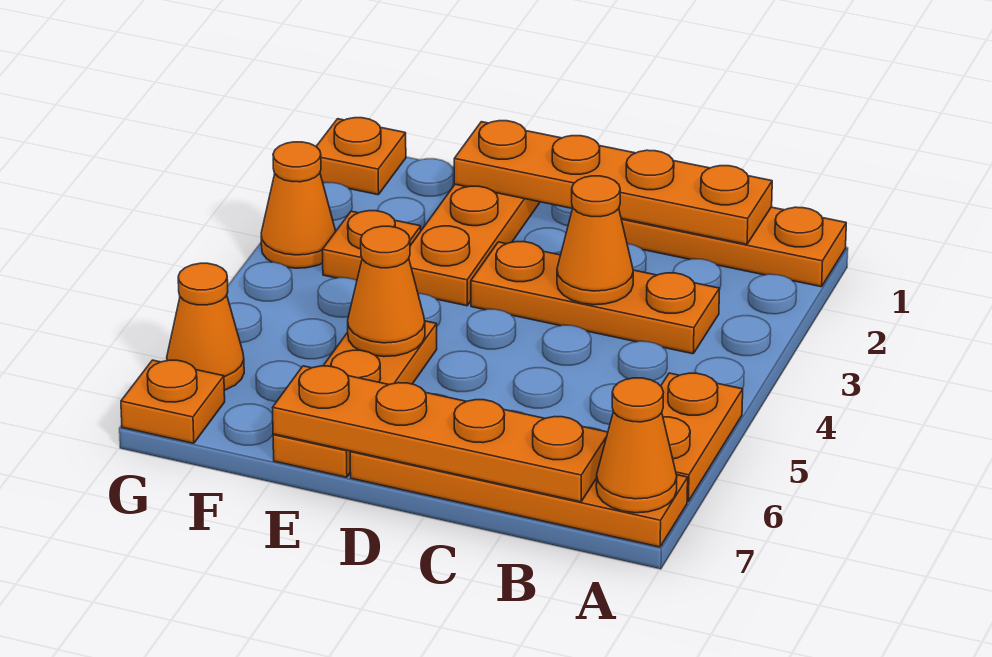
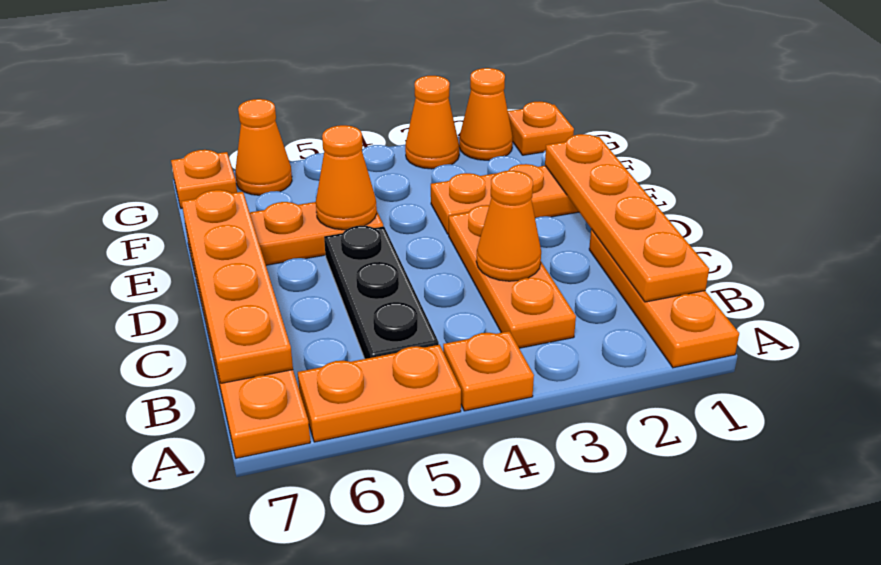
orange 1x1 cone [596,378,677,513] -> orange 1x1 cone moved to [459,68,513,160]
none -> black 1x3 plate [324,226,439,359]
orange 1x1 plate [322,211,421,280] -> orange 1x1 plate moved to [443,331,534,411]

